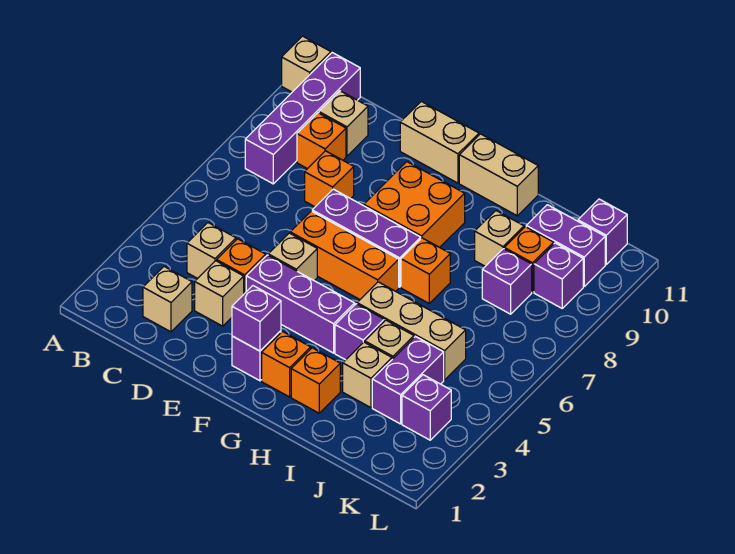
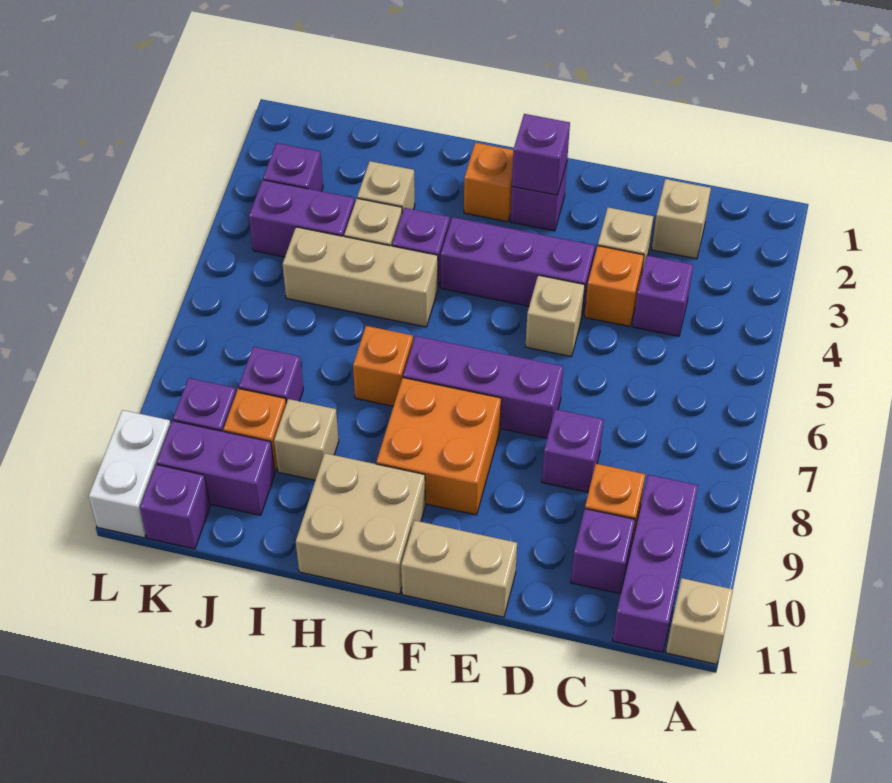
purple 1x4 brick [245,53,360,184] -> purple 1x3 brick [613,475,698,652]
tan 1x1 brick [187,223,236,279] -> purple 1x1 brick [633,255,693,336]
tan 1x1 brick [319,91,368,156] -> purple 1x1 brick [571,509,635,594]
orange 1x1 brick [305,151,354,207] -> purple 1x1 brick [542,409,604,492]
orange 1x3 brick [290,211,399,299] -> none
tan 1x2 brick [459,134,538,216] -> tan 2x2 brick [296,453,425,594]
orange 1x1 brick [291,348,340,413] -> none
purple 1x2 brick [372,337,444,424] -> purple 1x2 brick turned to [249,180,355,257]
none -> white 1x2 brick [89,410,171,538]

